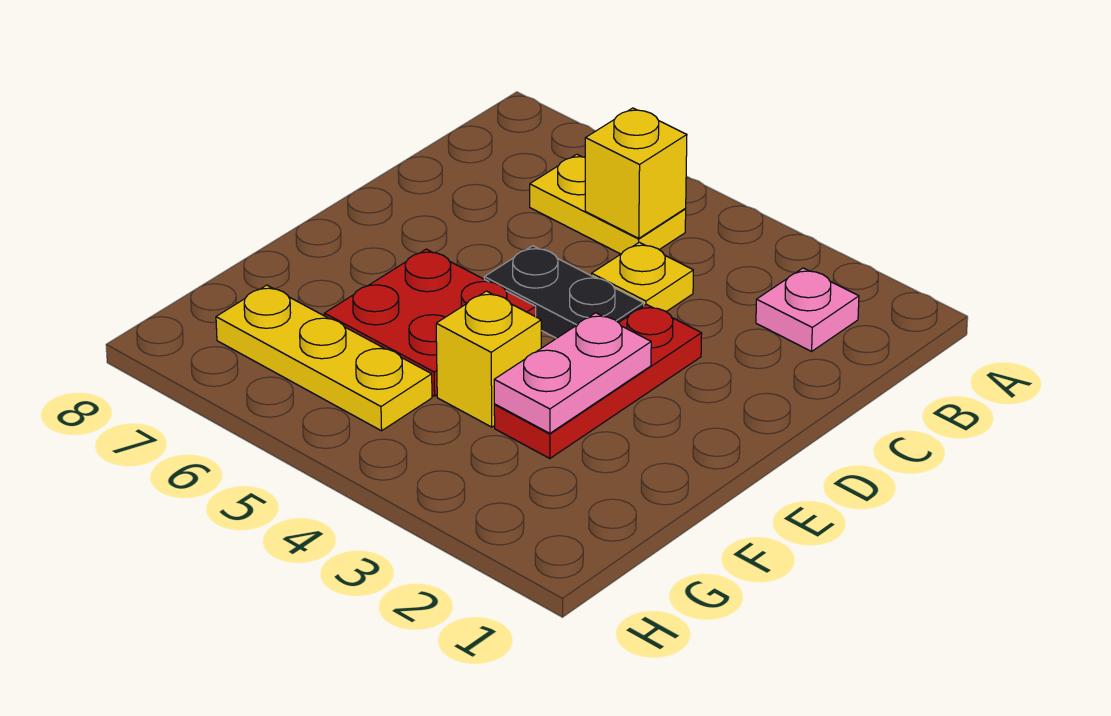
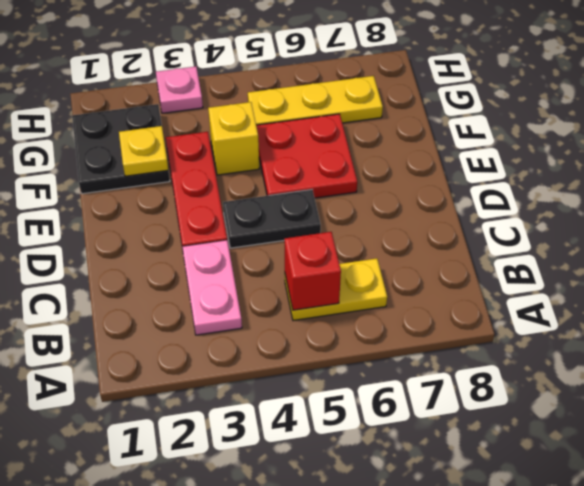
pink 1x1 plate [756,268,859,351] -> pink 1x1 plate moved to [156,66,203,113]
yellow 1x1 brick [585,108,687,238] -> red 1x1 brick [284,232,341,310]
yellow 1x1 plate [592,242,693,311] -> yellow 1x1 plate moved to [119,126,168,176]
pink 1x2 plate [494,313,651,433] -> pink 1x2 plate moved to [182,240,242,335]
none -> black 2x2 plate [72,104,170,194]

